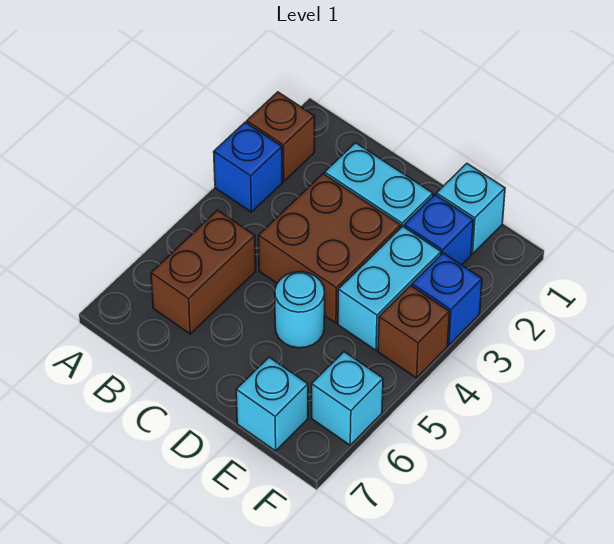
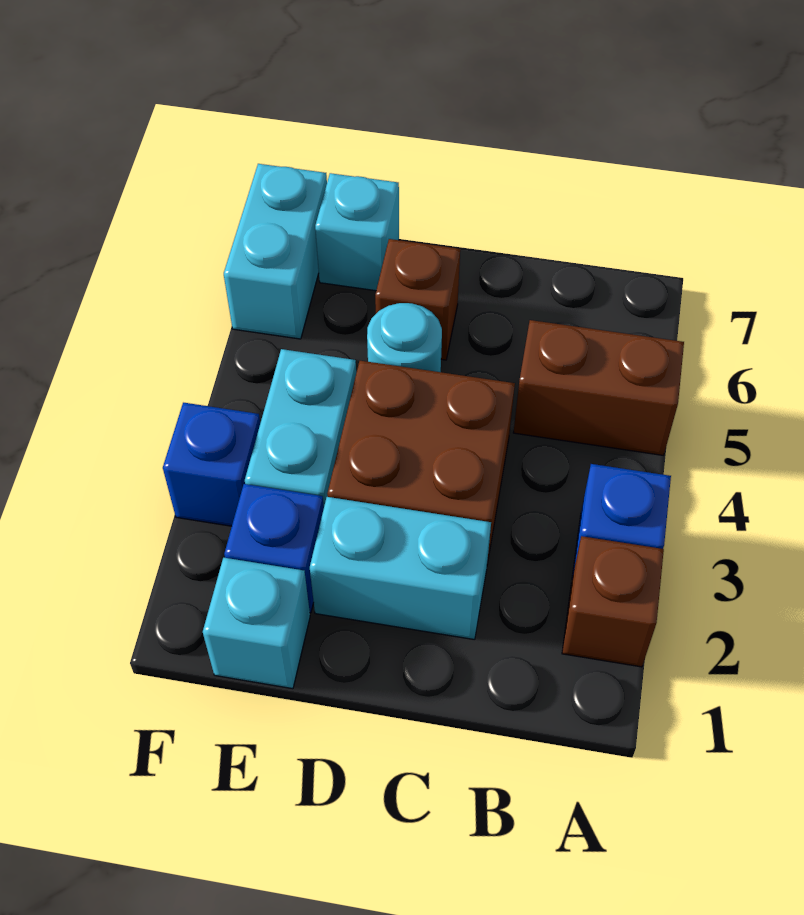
brown 1x2 brick [151,210,256,334] -> brown 1x2 brick turned to [514,320,684,455]
brown 1x1 brick [378,285,450,378] -> brown 1x1 brick moved to [375,239,460,360]
cyan 1x1 brick [312,352,383,445] -> cyan 1x2 brick [224,164,327,339]

